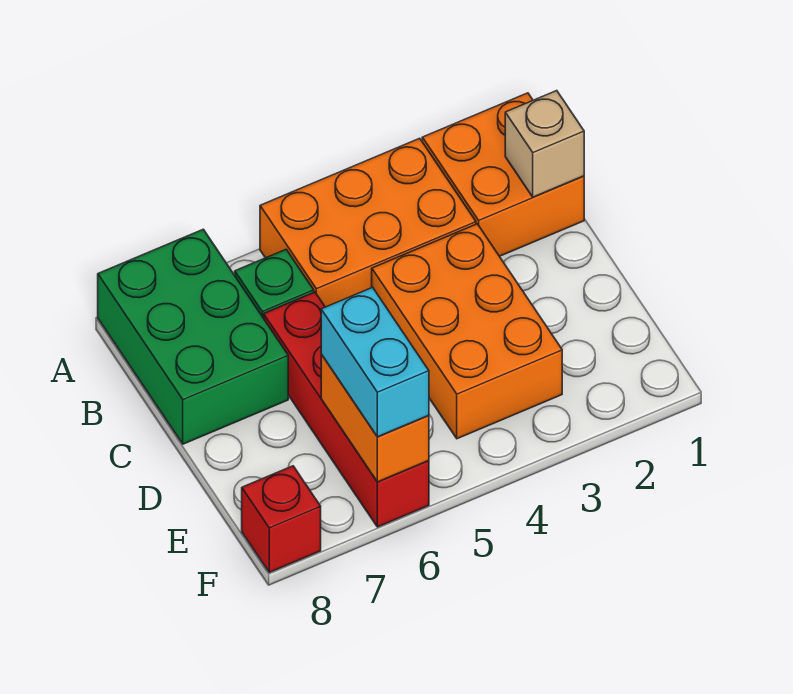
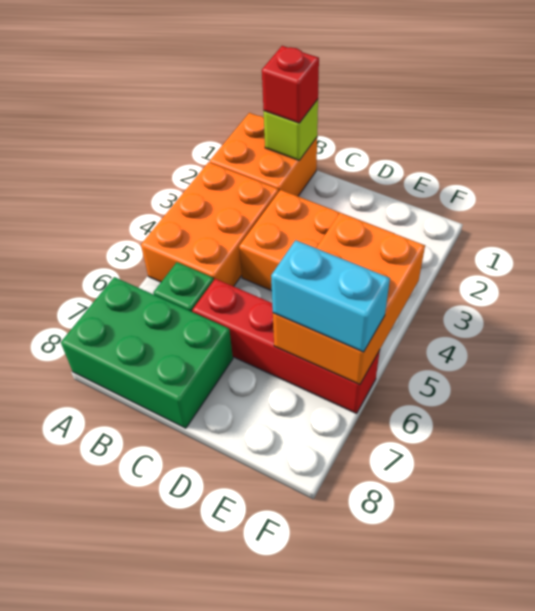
tan 1x1 brick [505,91,584,197] -> lime 1x1 brick [264,100,318,160]
orange 1x2 brick [321,355,429,482] -> orange 2x3 brick [273,213,425,385]
red 1x1 brick [242,466,321,572] -> red 1x1 brick moved to [262,46,319,123]

